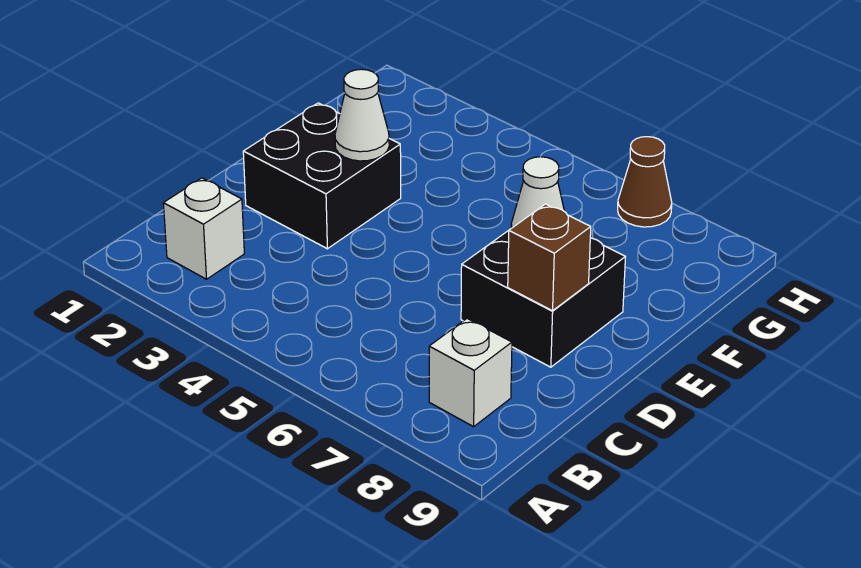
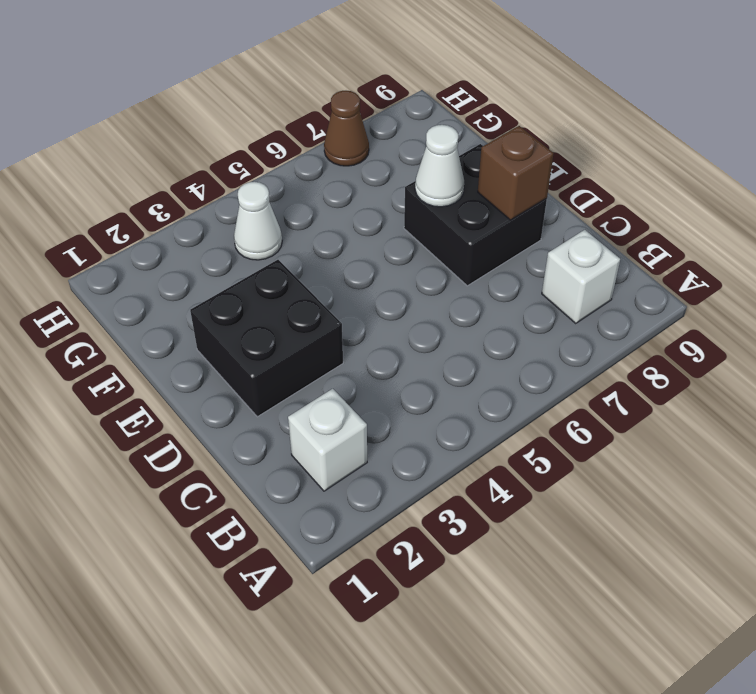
white 1x1 cone [335,69,389,161] -> white 1x1 cone moved to [234,182,282,260]

